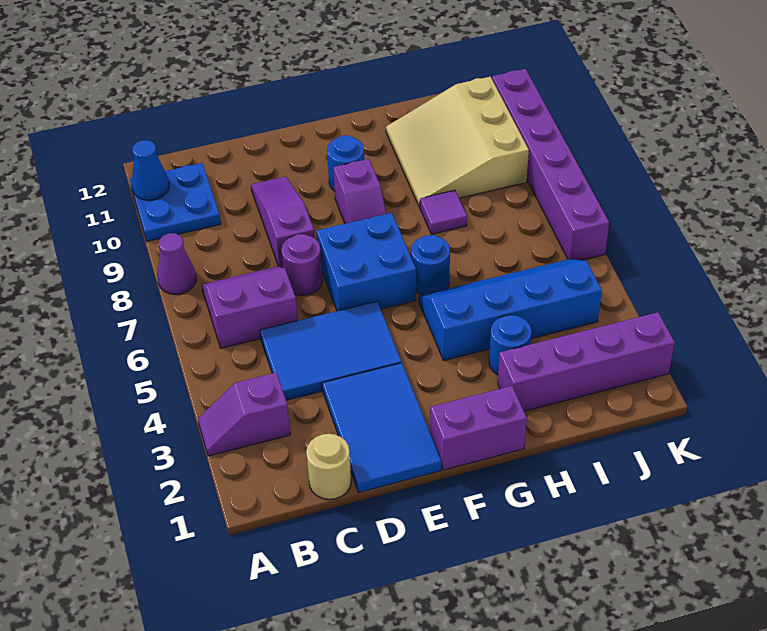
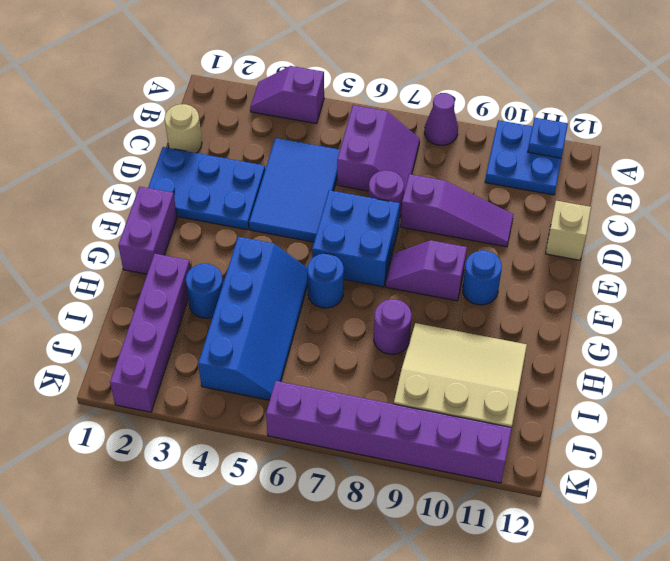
purple 1x2 slope [198,373,290,456] -> purple 1x2 slope turned to [250,66,324,124]
blue 1x1 cone [132,140,169,200] -> blue 1x1 plate [528,118,568,158]
blue 2x3 tile [322,363,441,492] -> blue 2x3 plate [148,147,265,230]
none -> tan 1x1 brick [546,201,591,260]
purple 1x1 tile [420,190,467,234] -> purple 1x1 round brick [374,299,412,354]

